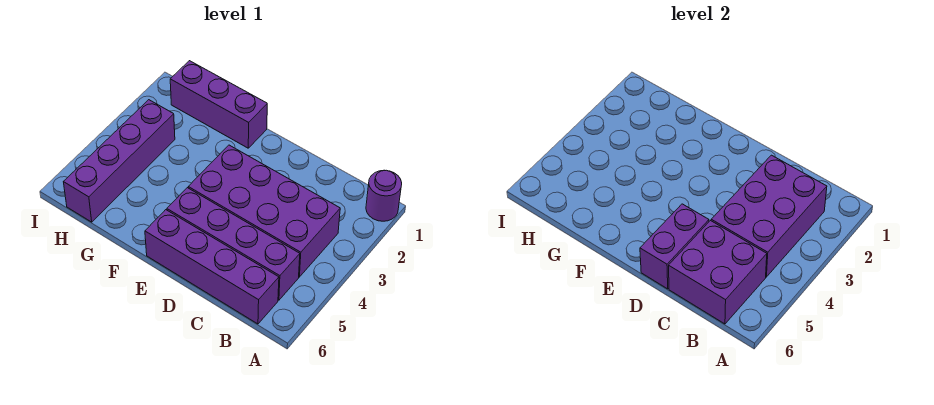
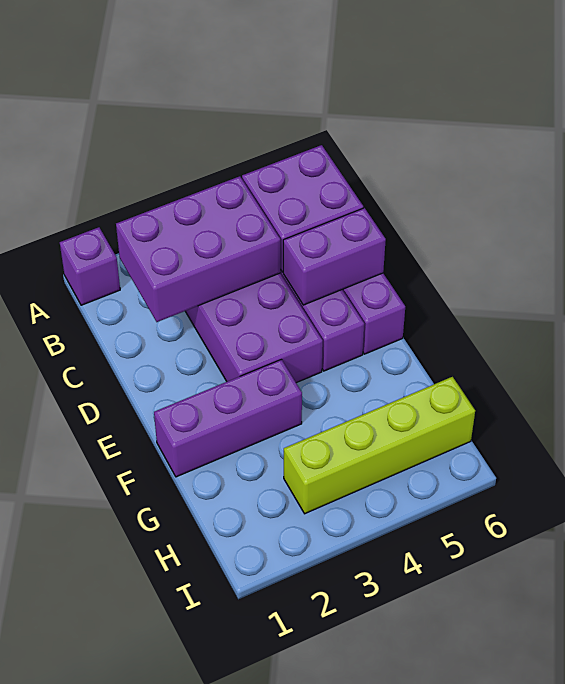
purple 1x1 round brick [366,170,402,221] -> purple 1x1 brick [60,227,120,305]
purple 1x3 brick [170,61,267,148] -> purple 1x3 brick turned to [154,359,302,477]
purple 1x4 brick [64,100,175,222] -> lime 1x4 brick [284,377,475,514]

